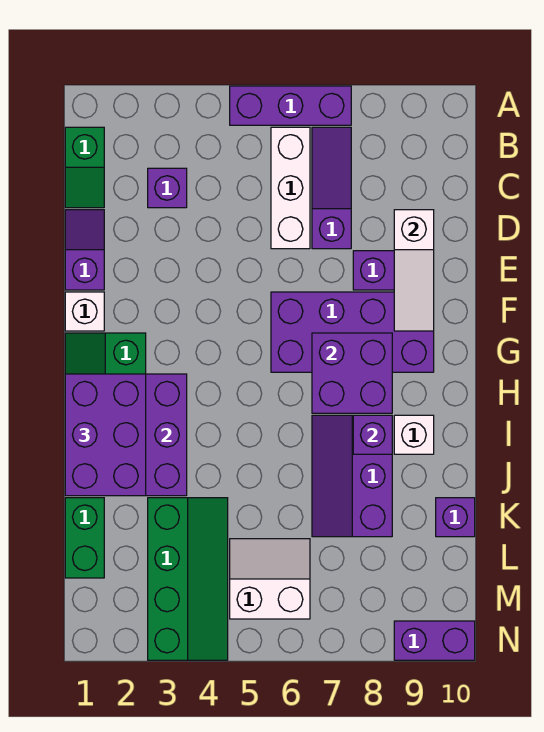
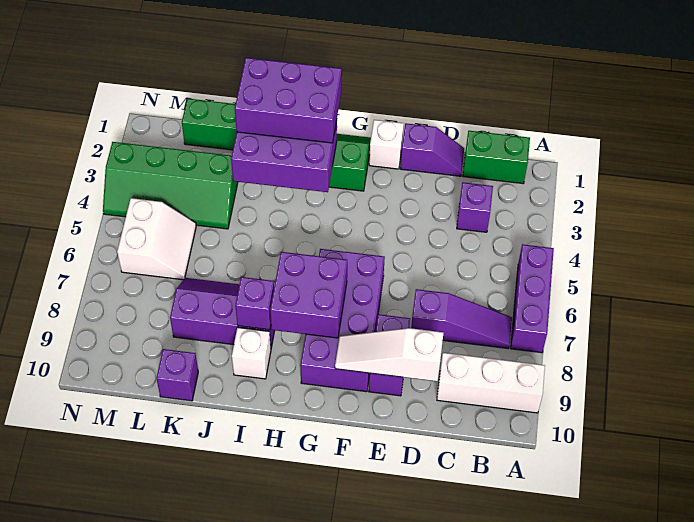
green 1x2 slope [65,127,104,208] -> green 1x2 brick [463,131,530,184]
white 1x3 brick [271,127,310,249] -> white 1x3 brick moved to [437,353,545,413]
purple 1x2 brick [394,621,475,660] -> none

